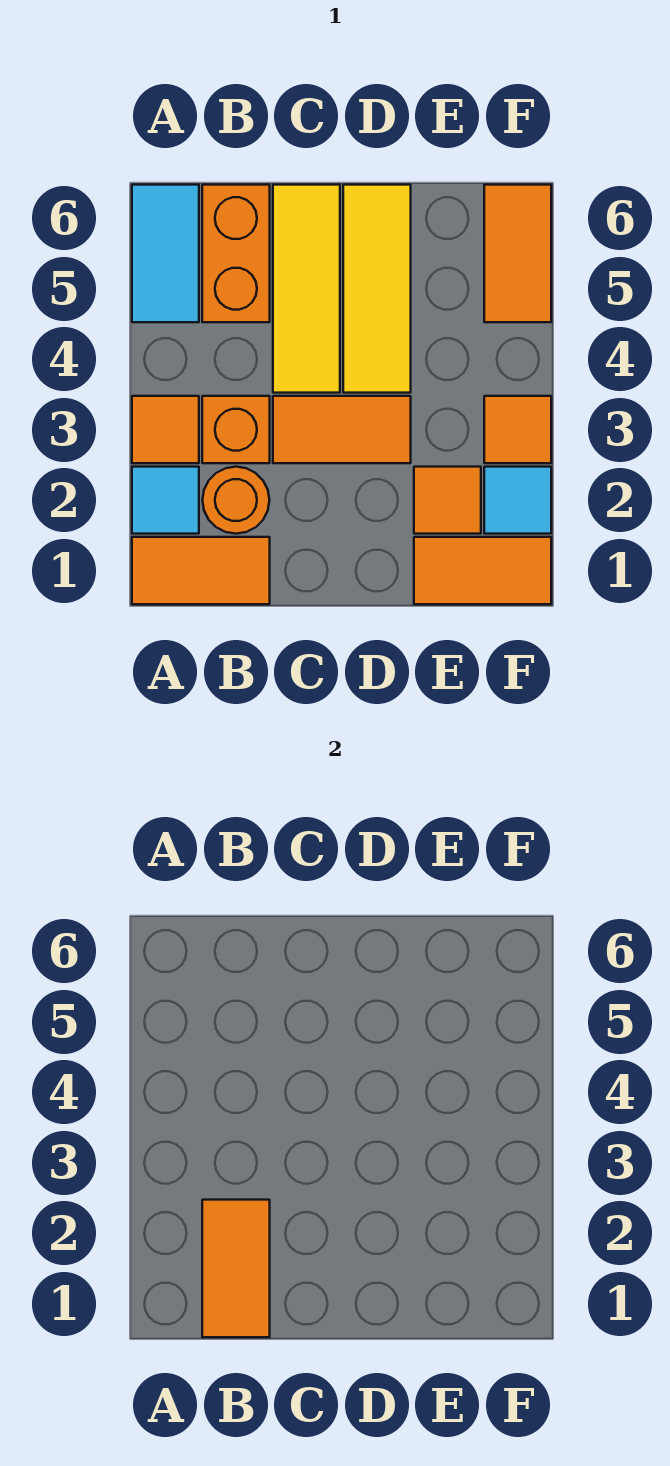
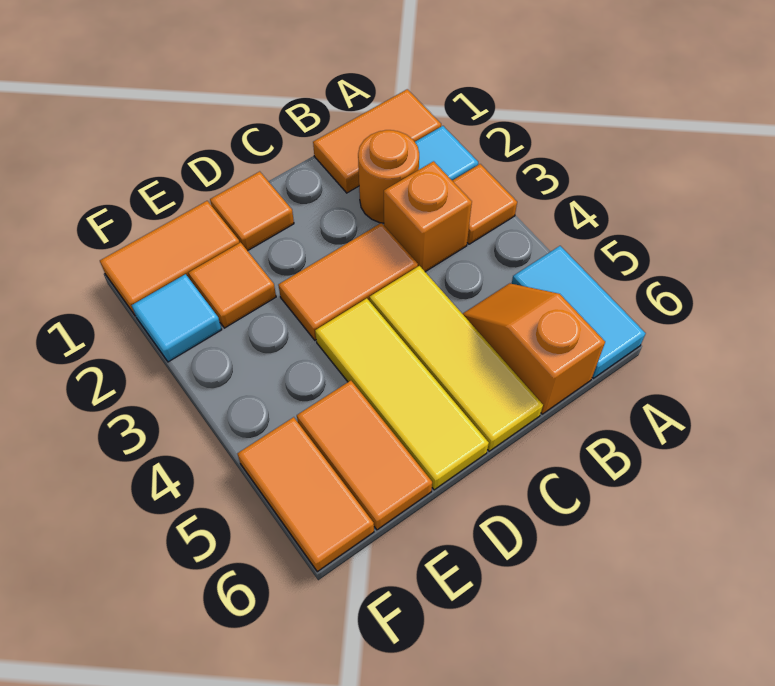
orange 1x2 tile [202,1200,270,1337] -> orange 1x2 tile moved to [297,381,432,530]
orange 1x2 brick [202,185,270,322] -> orange 1x2 slope [463,283,605,414]
orange 1x1 tile [484,396,551,463] -> orange 1x1 tile moved to [210,171,294,251]

